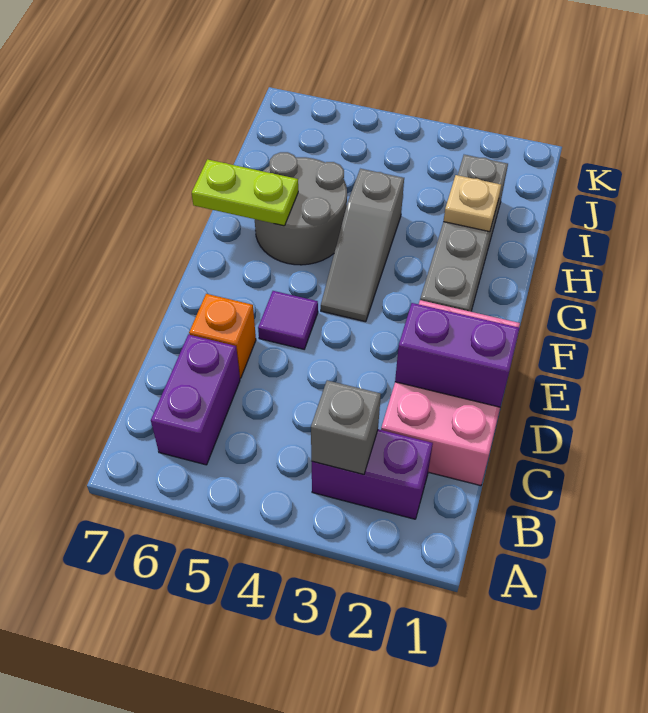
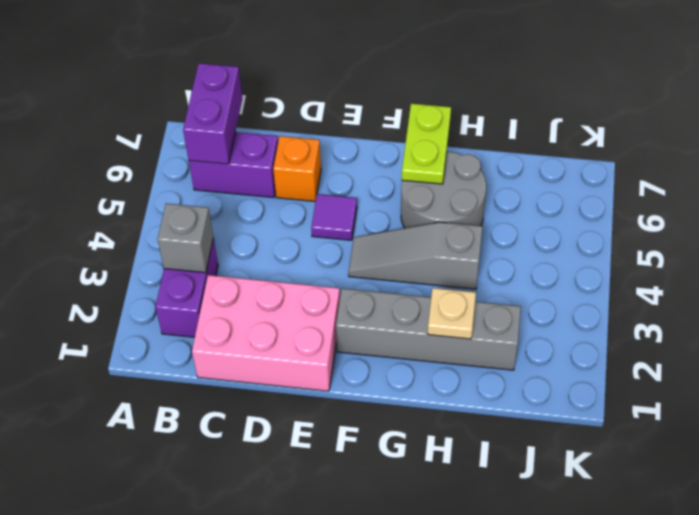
purple 1x2 brick [395,303,519,407] -> purple 1x2 brick moved to [183,63,242,164]

